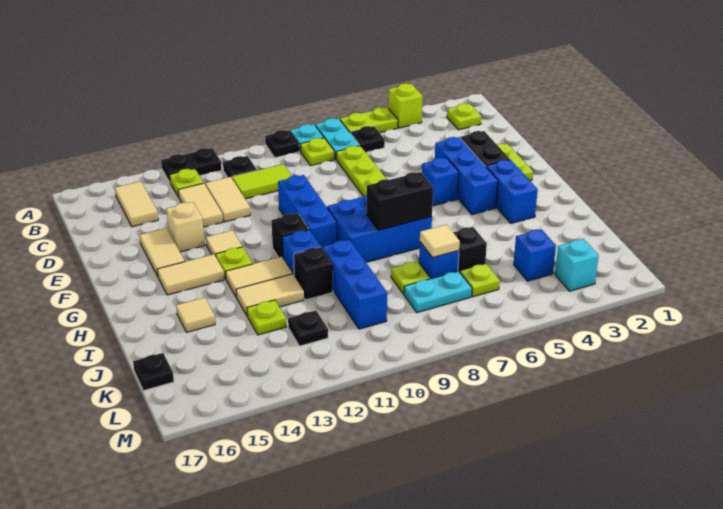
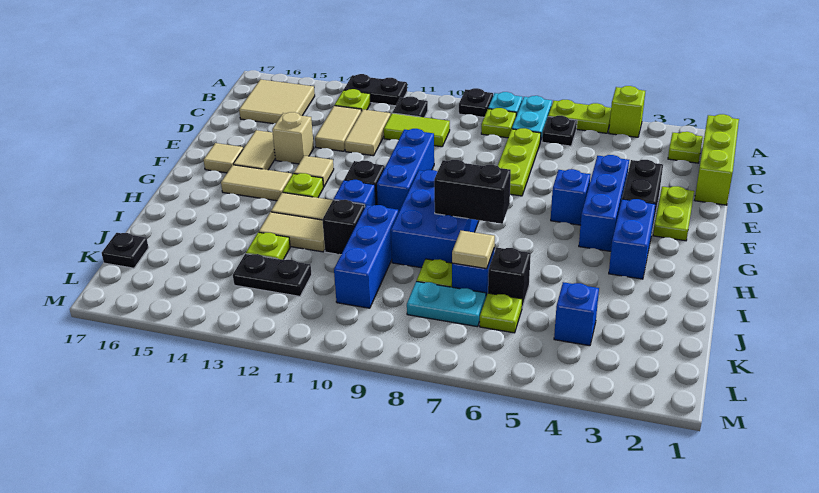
none -> lime 1x3 brick [695,114,739,205]
tan 1x2 tile [115,181,158,227] -> tan 2x2 tile [239,79,315,124]
blue 2x3 brick [327,195,432,262] -> blue 2x3 brick turned to [391,170,479,268]
tan 1x1 tile [176,297,215,332] -> tan 1x1 tile moved to [204,143,243,173]
black 1x1 plate [288,311,328,346] -> black 1x2 plate [233,254,312,296]
cyan 1x1 brick [555,239,599,291] -> none

